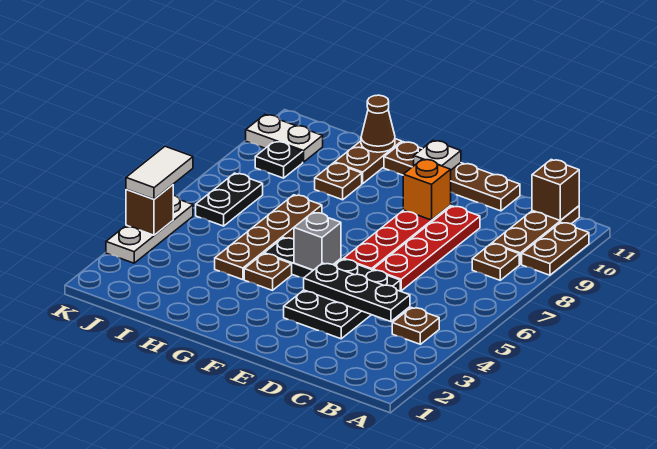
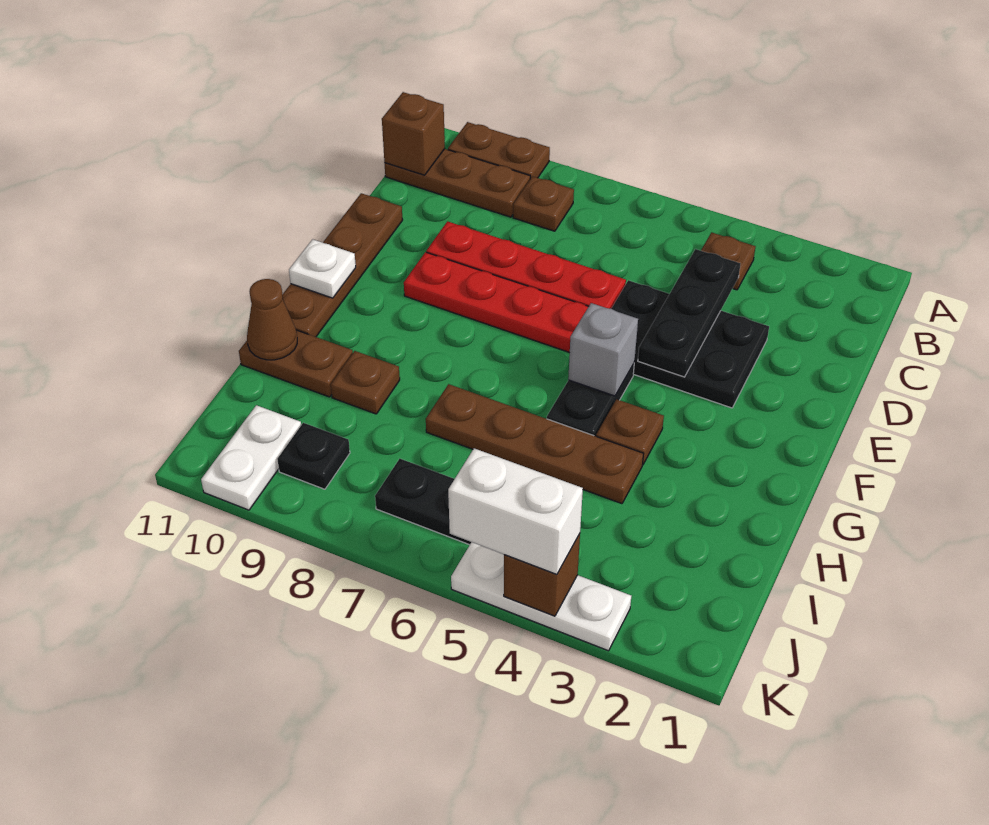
orange 1x1 brick [403,159,451,220] -> none
white 1x2 tile [126,146,193,199] -> white 1x2 brick [448,448,583,574]

